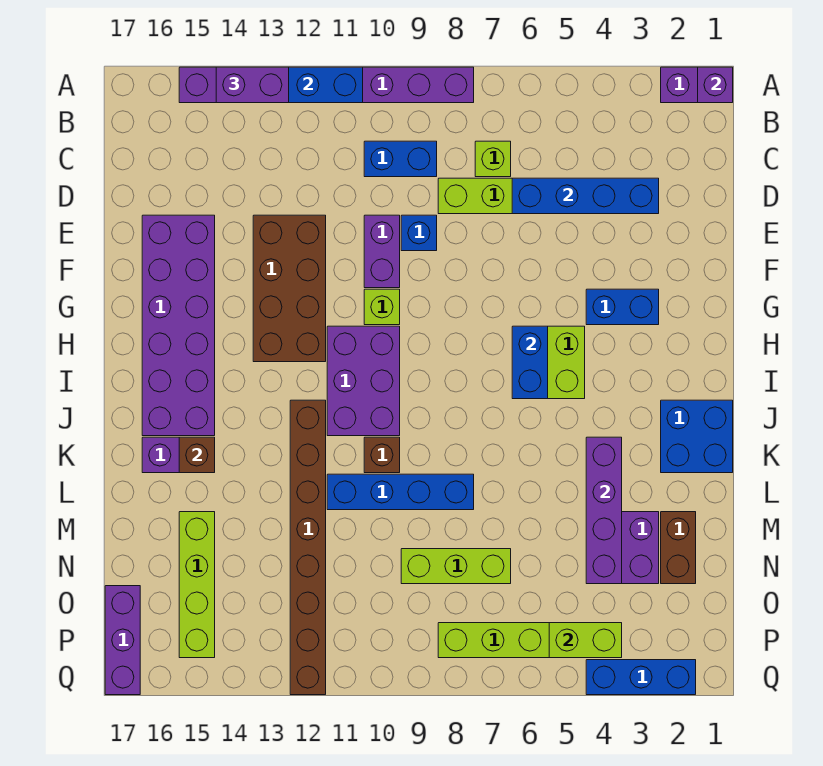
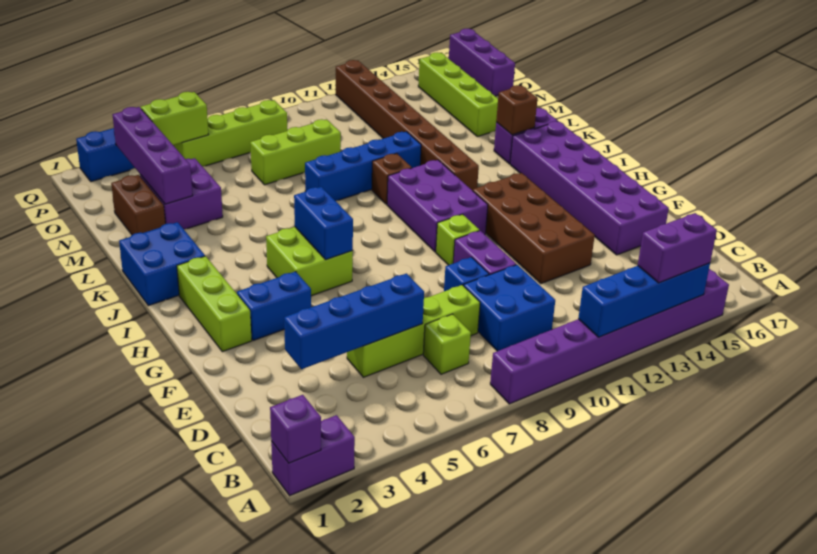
blue 1x2 brick [364,141,437,177] -> blue 2x2 brick [464,265,555,351]
none -> lime 1x3 brick [177,256,252,352]
purple 1x4 brick [586,437,622,584] -> purple 1x4 brick moved to [113,107,193,204]

